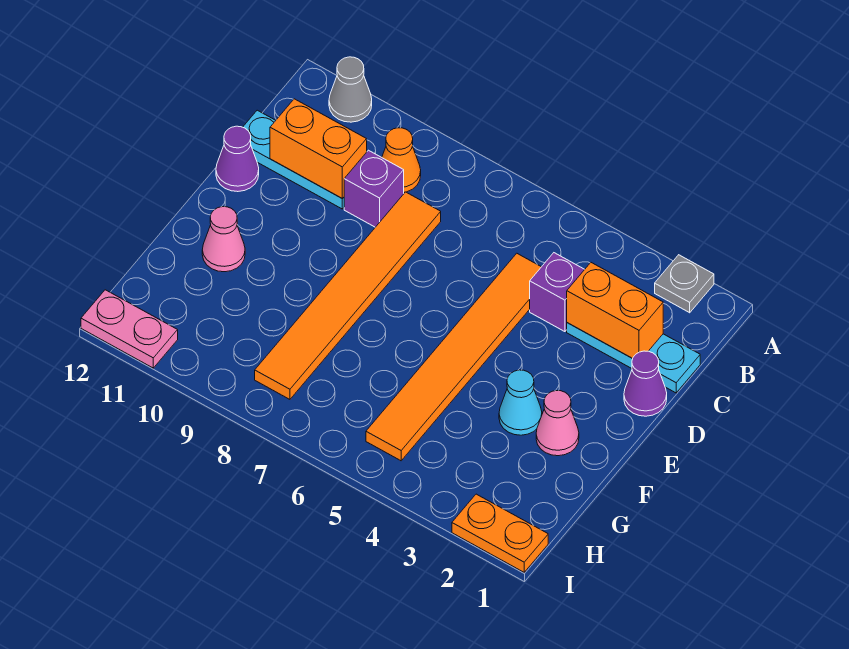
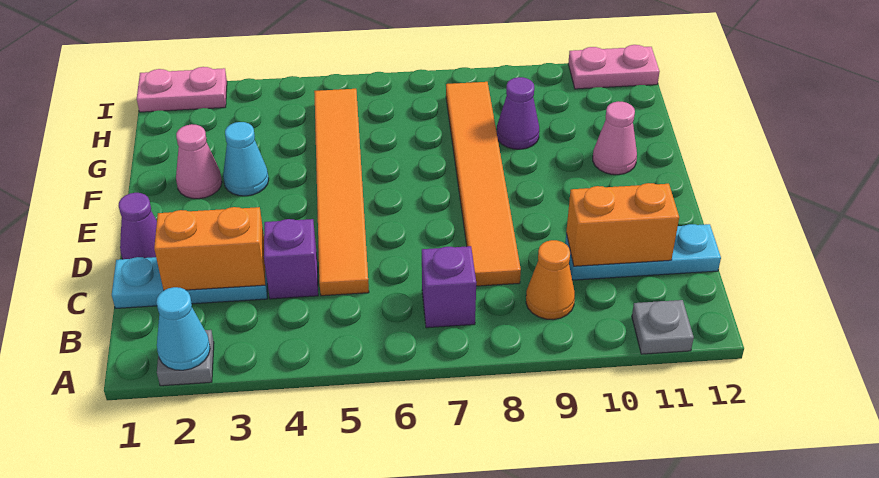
none -> cyan 1x1 cone [156,287,210,370]
grey 1x1 cone [329,57,372,122] -> grey 1x1 plate [632,300,694,354]
purple 1x1 brick [344,150,404,227] -> purple 1x1 brick moved to [422,246,476,328]
purple 1x1 cone [216,126,259,192] -> purple 1x1 cone moved to [497,77,539,149]
orange 1x2 plate [452,494,548,572] -> pink 1x2 plate [137,67,227,112]

